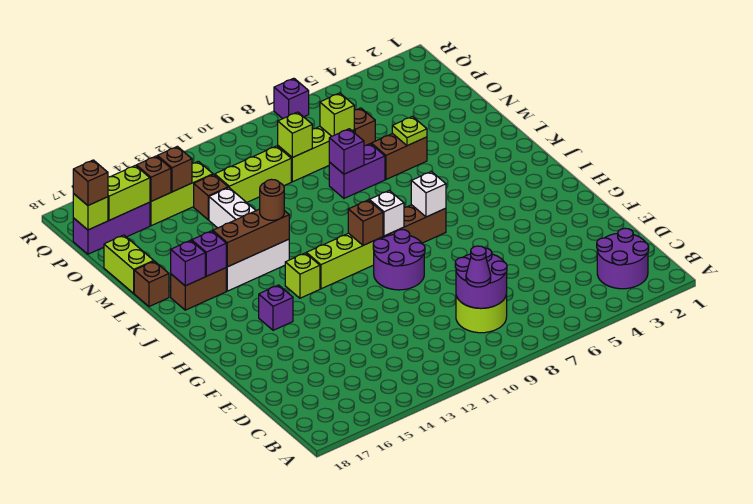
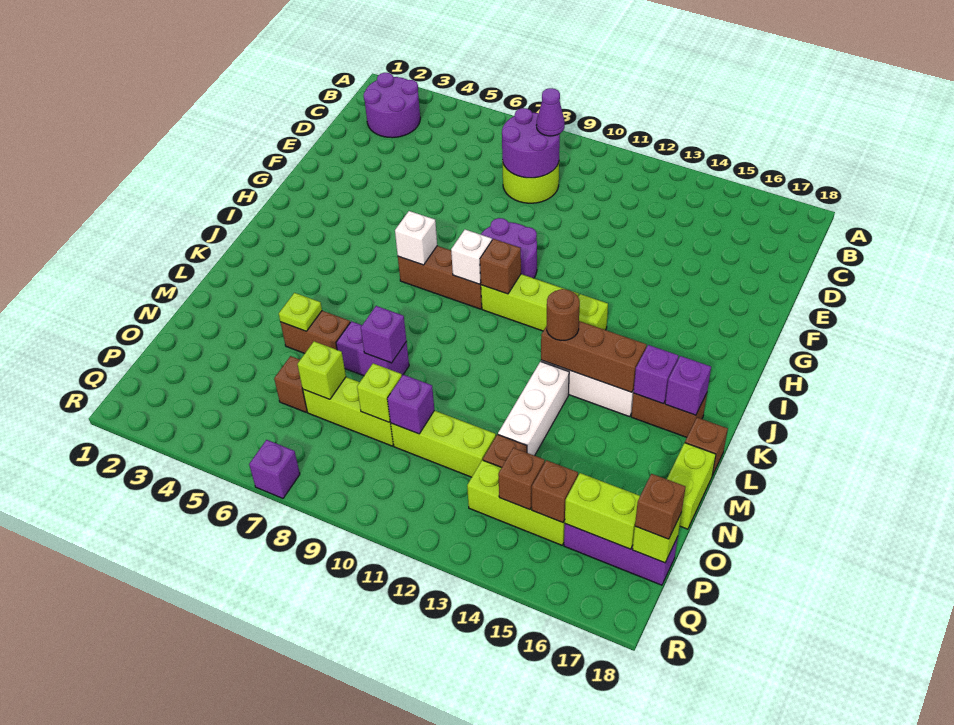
purple 1x1 brick [259,285,293,330] -> purple 1x1 brick moved to [387,375,434,434]

